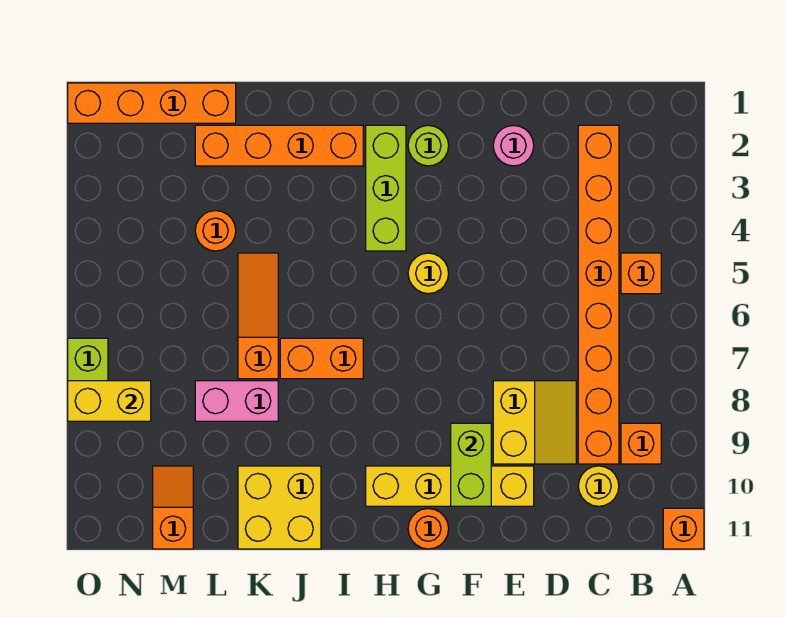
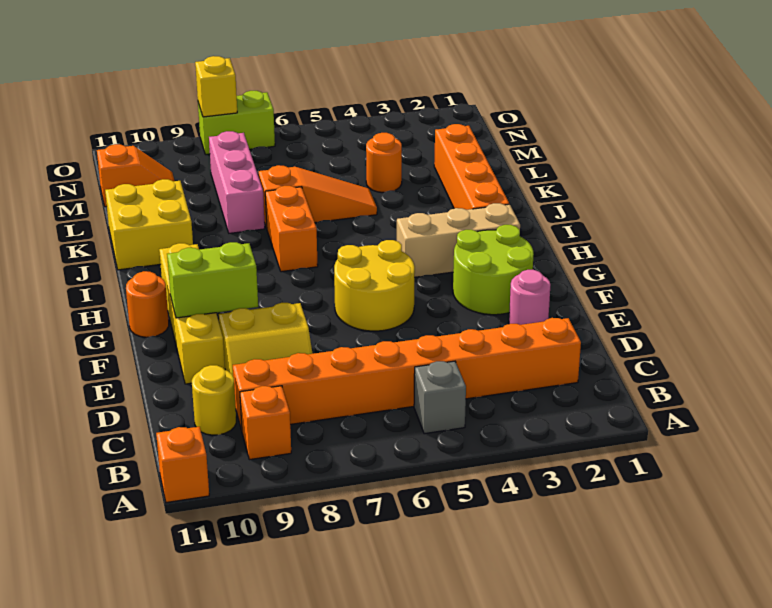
orange 1x1 brick [621,253,661,294] -> grey 1x1 brick [414,361,466,434]
lime 1x1 round brick [408,125,449,166] -> lime 2x2 round brick [453,225,534,315]
yellow 1x1 round brick [408,253,449,294] -> yellow 2x2 round brick [334,240,415,331]
lime 1x3 brick [366,125,406,251] -> tan 1x3 brick [397,203,520,277]
pink 1x2 brick [195,381,278,421] -> pink 1x3 brick [209,131,265,233]
orange 1x4 brick [68,83,236,123] -> none
yellow 1x2 brick [68,381,151,421] -> yellow 1x1 brick [195,56,237,117]

